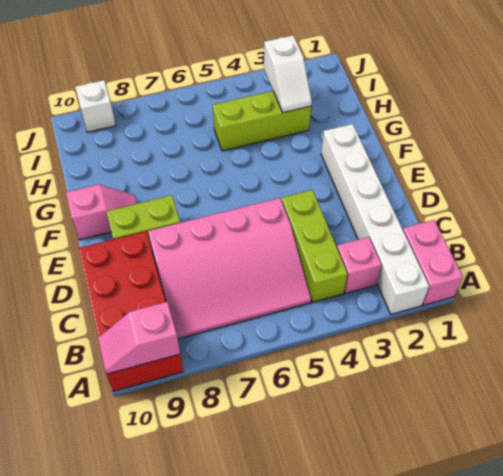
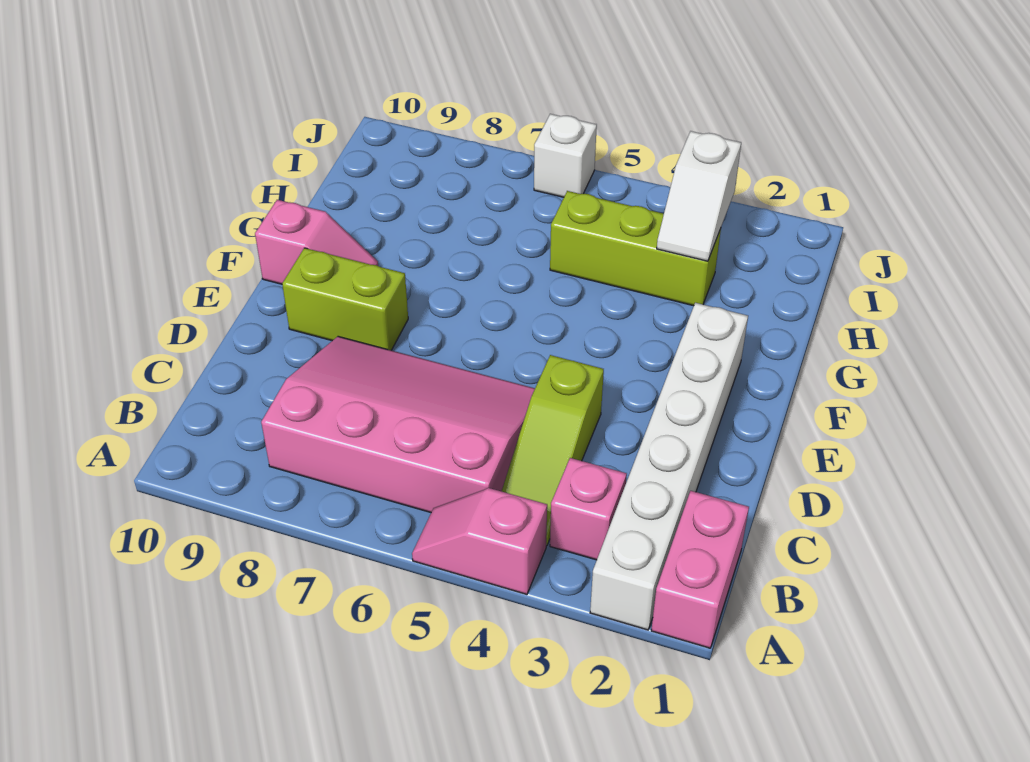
red 2x4 brick [78,231,183,391] -> none
pink 1x2 slope [98,302,180,374] -> pink 1x2 slope moved to [412,488,547,595]
lime 1x3 brick [282,190,348,302] -> lime 1x3 slope [502,355,604,546]
pink 3x4 slope [148,198,311,339] -> pink 3x4 slope turned to [261,336,535,512]
white 1x1 brick [75,80,116,132] -> white 1x1 brick moved to [534,114,597,197]

